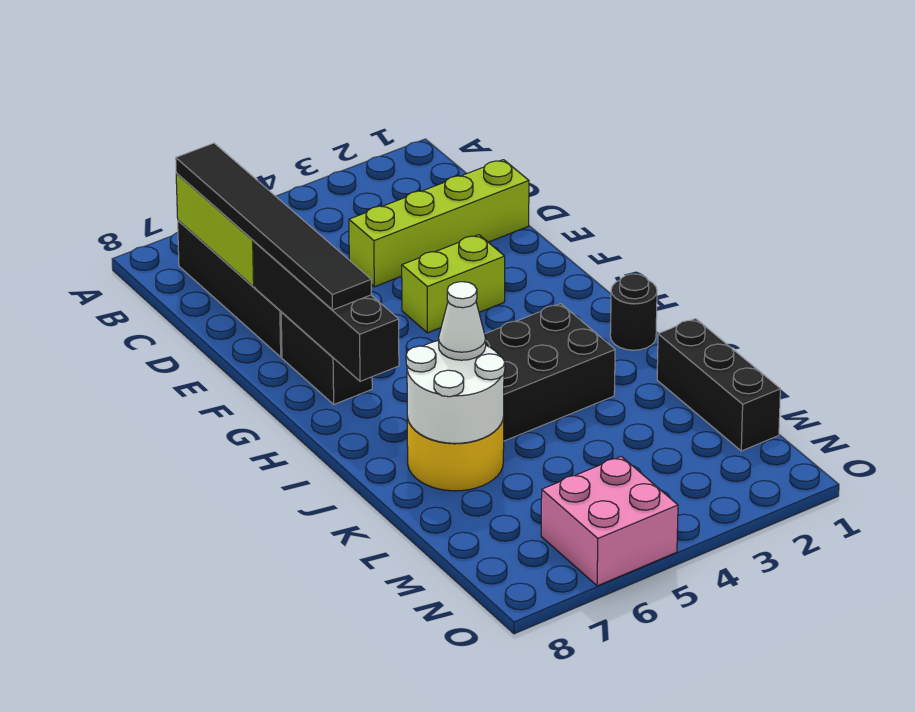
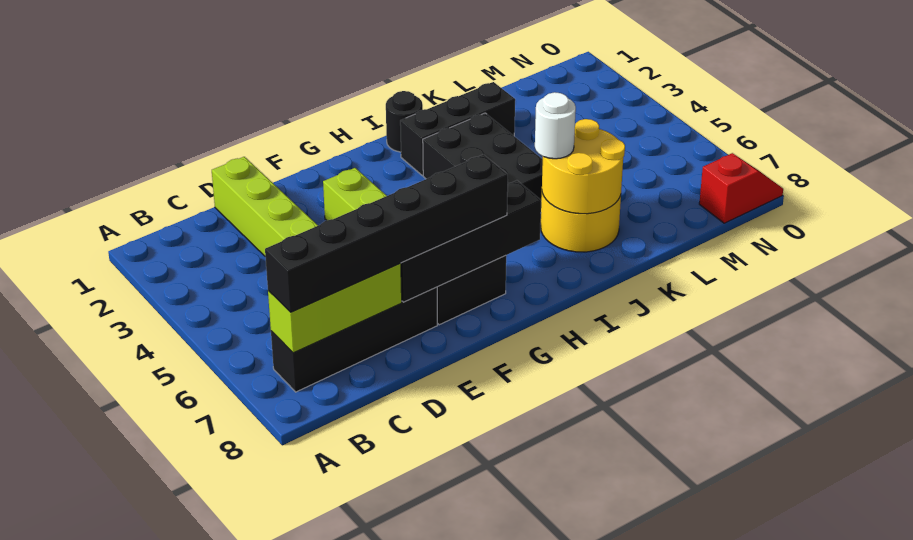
black 1x6 tile [176,143,371,310] -> black 1x6 brick [265,155,508,312]
white 2x2 round brick [406,341,505,443] -> yellow 2x2 round brick [542,119,625,214]
white 1x1 cone [439,282,486,360] -> white 1x1 round brick [535,92,576,159]
black 1x3 brick [657,319,780,451] -> black 1x3 brick moved to [400,82,515,176]
pink 2x2 brick [541,456,678,586] -> none
none -> red 1x2 slope [699,153,783,223]

